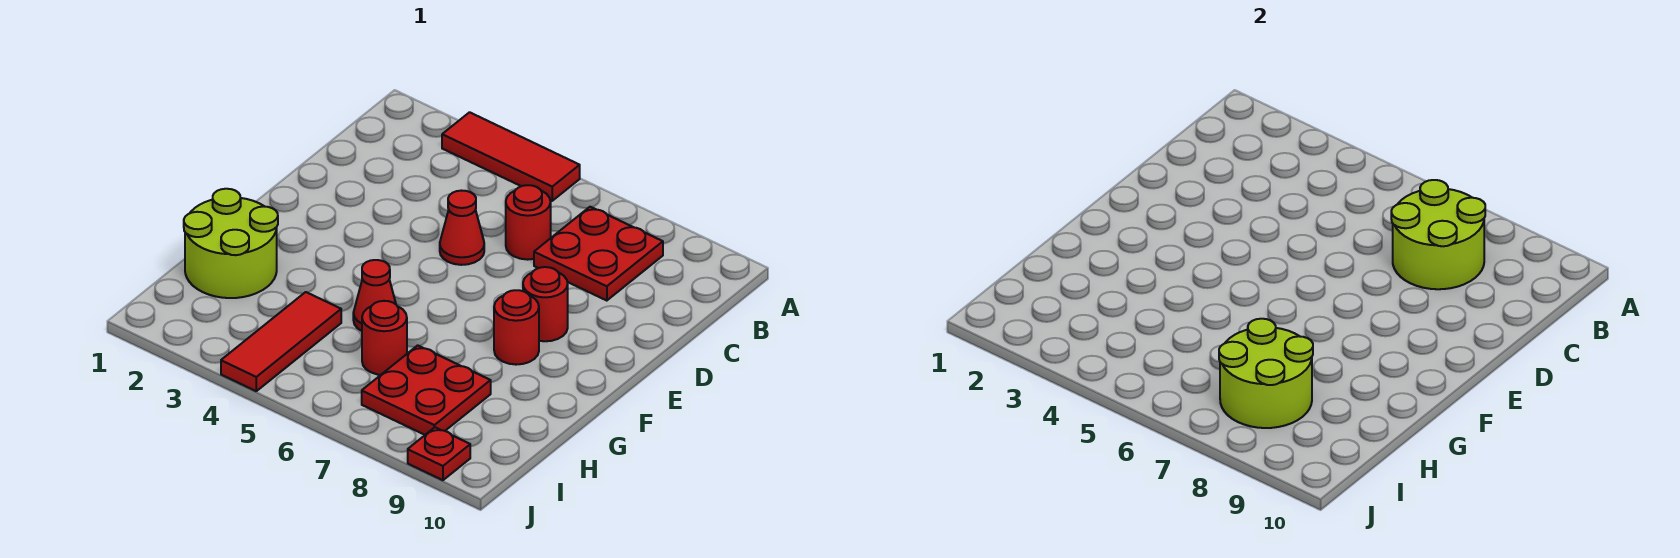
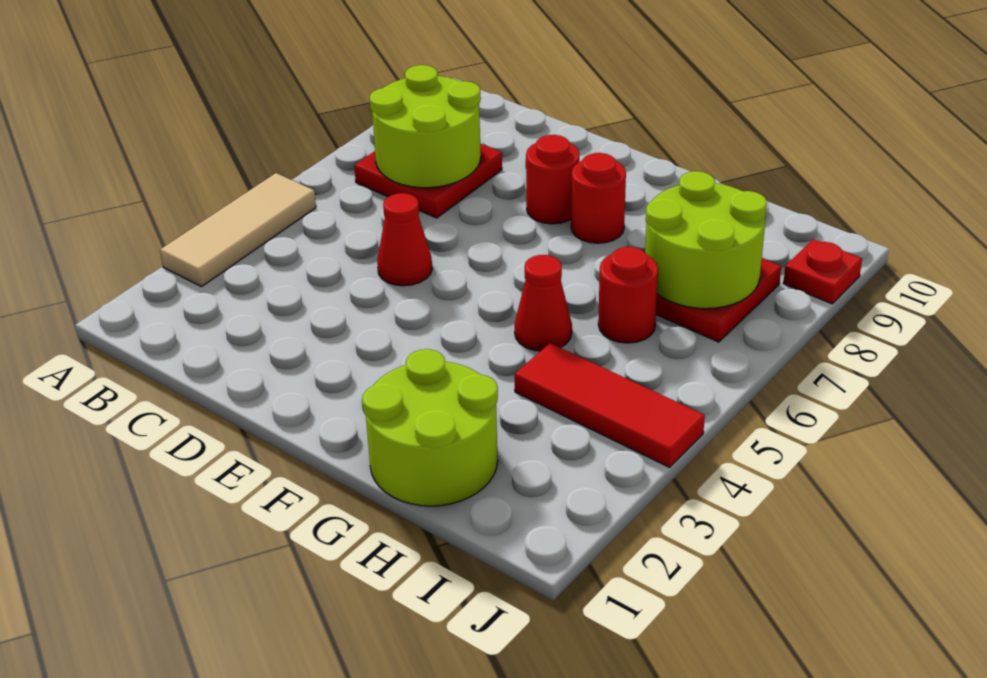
red 1x3 tile [442,112,580,201] -> tan 1x3 tile [160,173,316,287]
red 1x1 round brick [506,185,551,260] -> none

